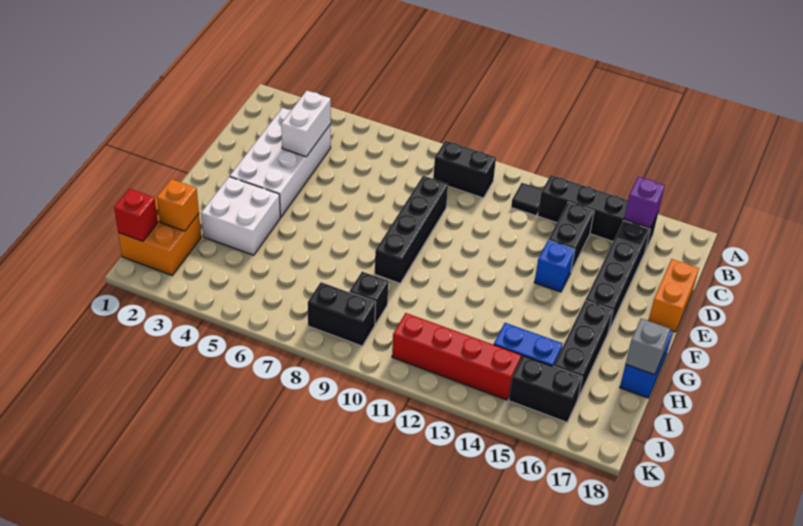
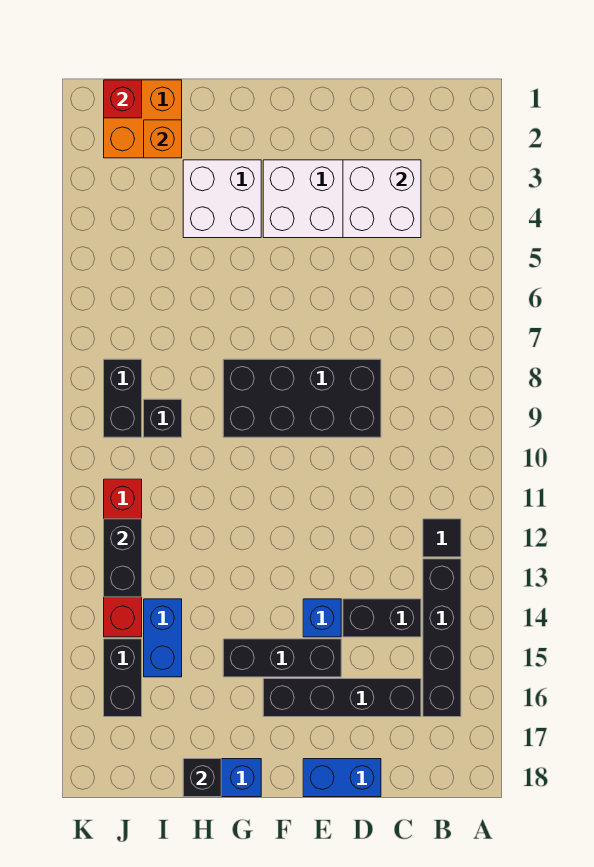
black 1x2 brick [433,141,496,198] -> black 1x2 brick moved to [104,519,142,597]
purple 1x1 brick [624,177,665,228] -> none
white 1x2 brick [281,91,331,157] -> white 2x2 brick [343,160,421,238]
black 1x4 brick [375,176,448,283] -> black 2x4 brick [223,359,381,437]
orange 1x2 brick [649,259,699,332] -> blue 1x2 brick [303,759,381,797]
black 1x3 brick [554,301,613,398] -> black 1x3 brick moved to [223,639,341,677]
grey 1x1 brick [626,319,670,375] -> black 1x1 brick [183,759,221,797]

